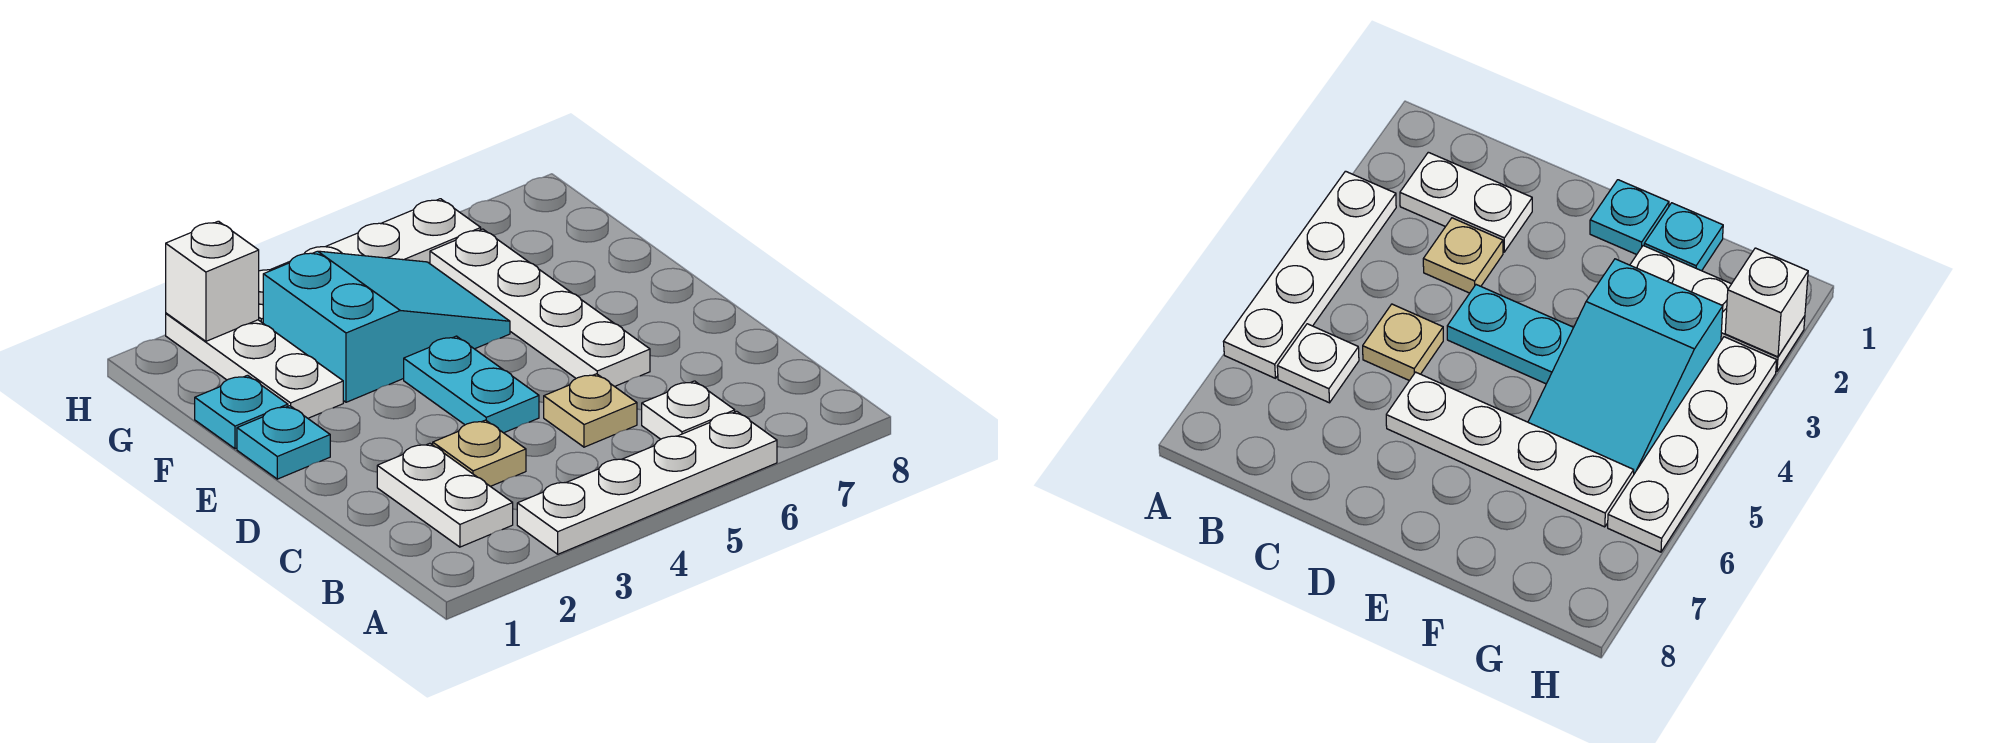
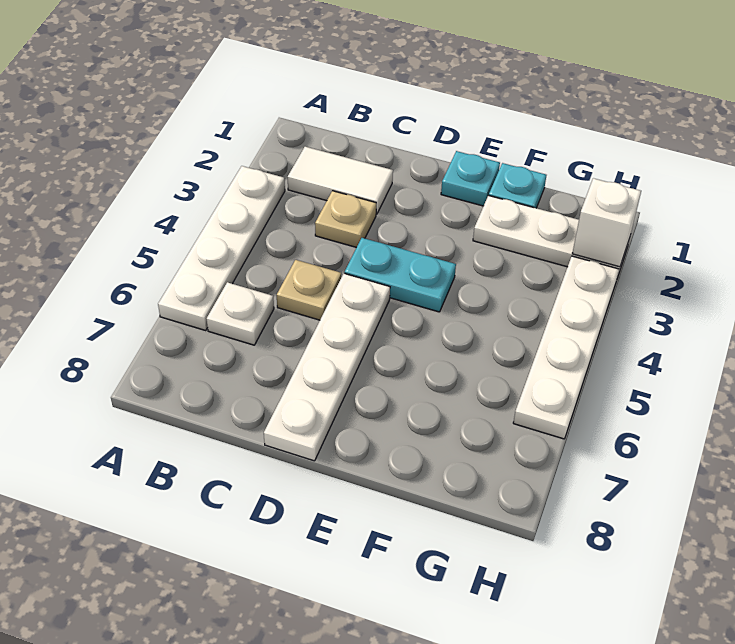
white 1x2 plate [377,443,513,547] -> white 1x2 tile [288,147,393,214]
white 1x4 plate [430,229,650,387] -> white 1x4 plate turned to [264,274,390,461]
cyan 2x3 slope [263,251,510,402] -> none

